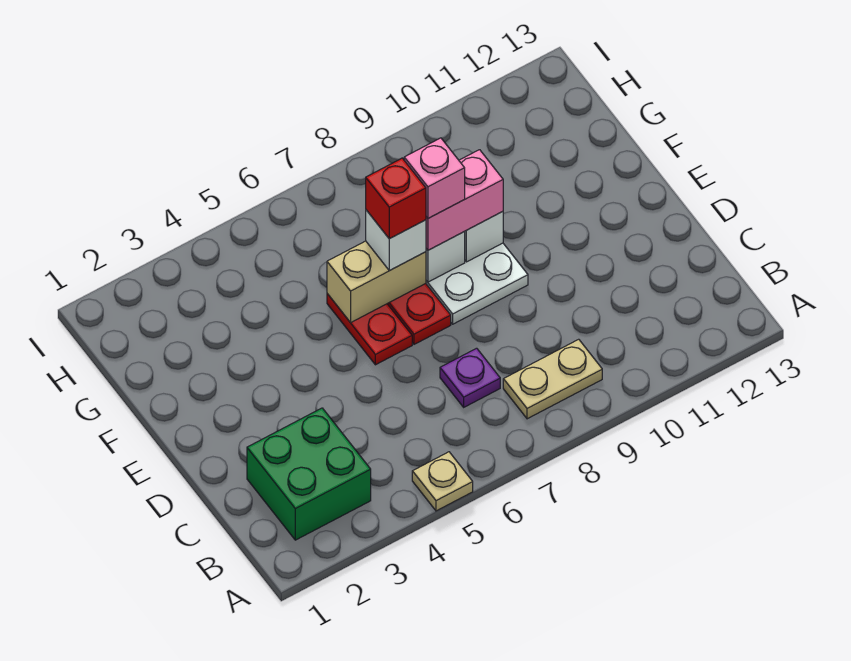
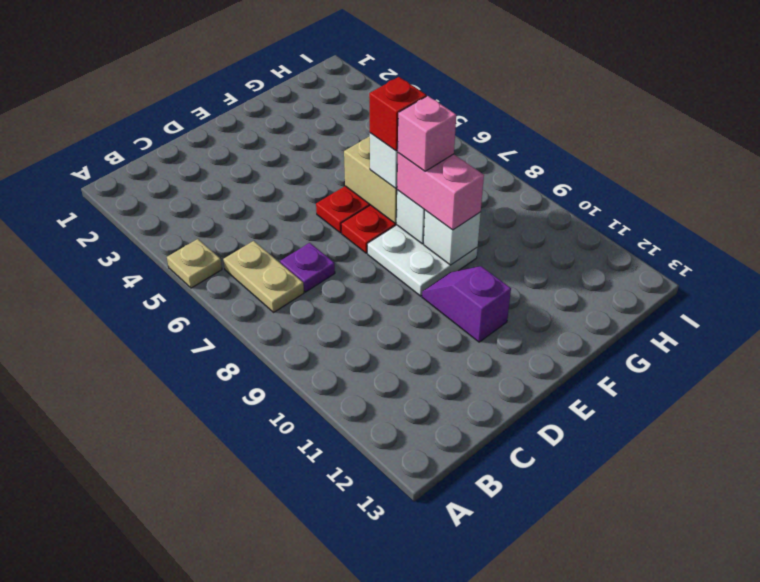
green 2x2 brick [247,408,371,540] -> none
tan 1x2 plate [503,339,602,419] -> tan 1x2 plate moved to [223,241,304,312]
none -> purple 1x2 slope [422,266,511,342]

